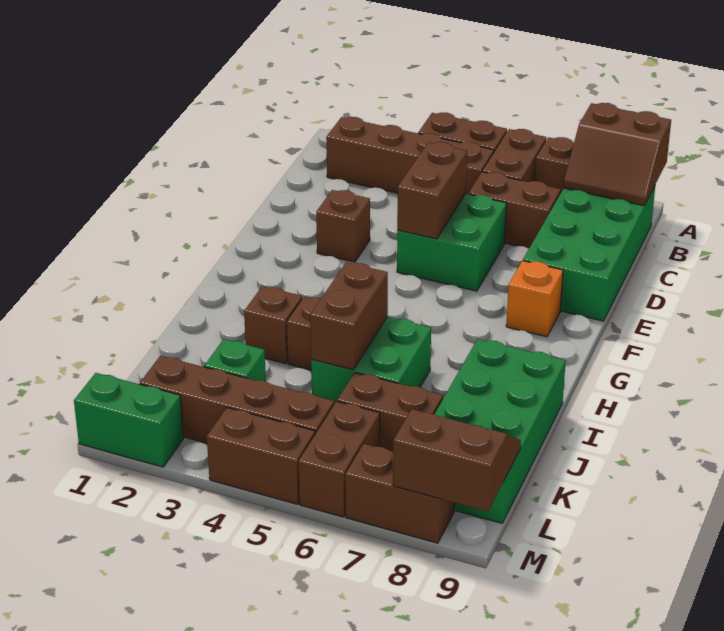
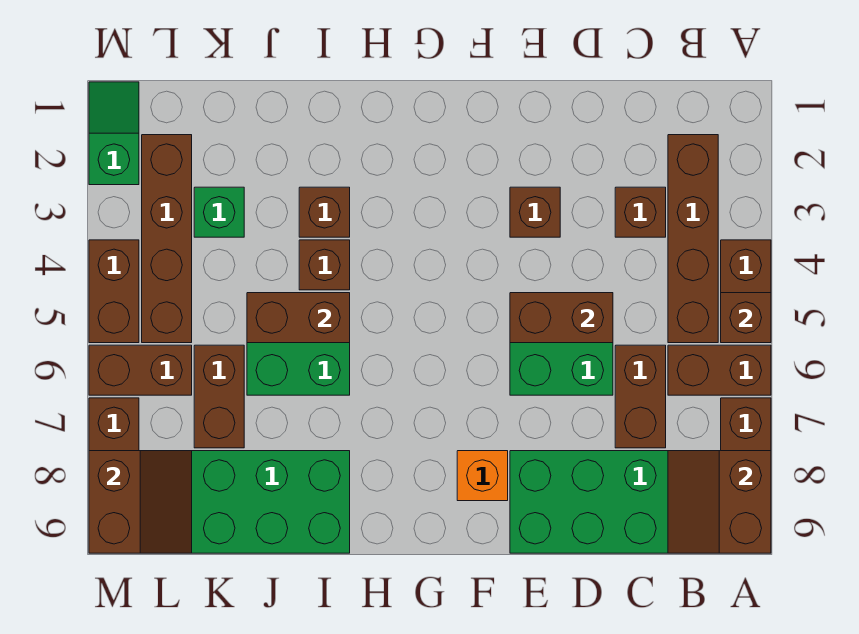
none -> brown 1x1 brick [721,293,771,343]
none -> brown 1x1 brick [615,187,666,237]
green 1x2 brick [74,373,184,467] -> green 1x2 slope [89,82,139,185]

